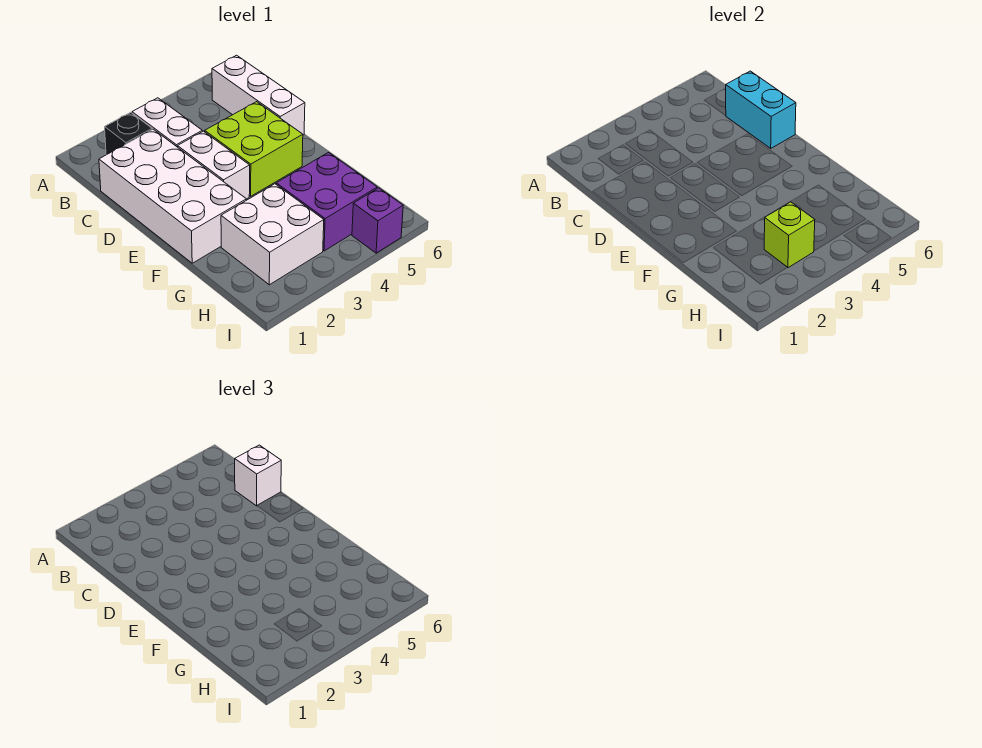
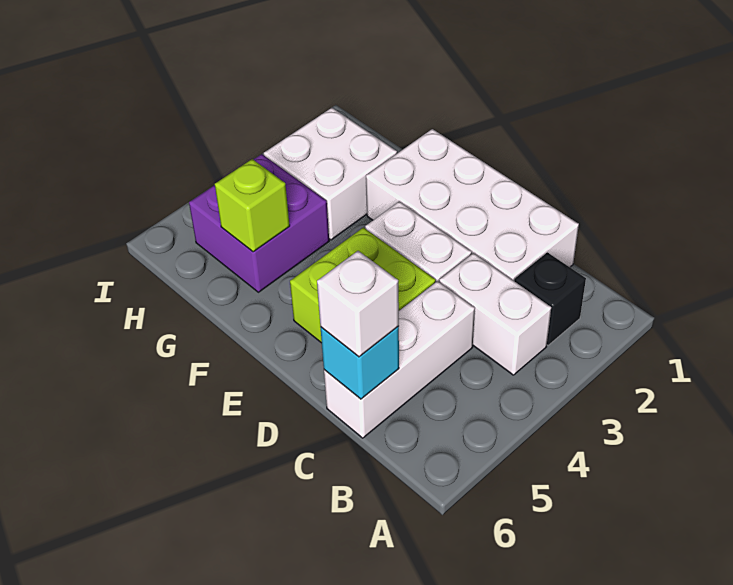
white 1x3 brick [212,55,305,135] -> white 1x3 brick turned to [324,281,475,438]
cyan 1x2 brick [726,71,796,148] -> cyan 1x1 brick [320,326,399,399]
lime 1x1 brick [764,202,815,268] -> lime 1x1 brick moved to [215,159,290,252]
purple 1x1 brick [352,188,403,253] -> none

